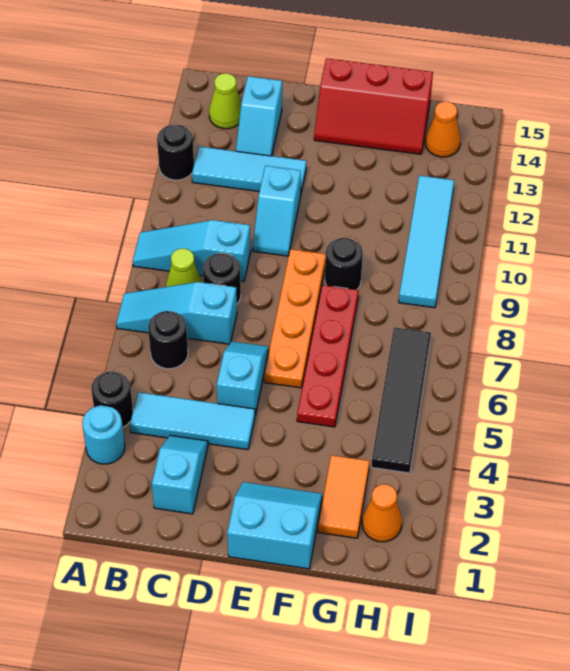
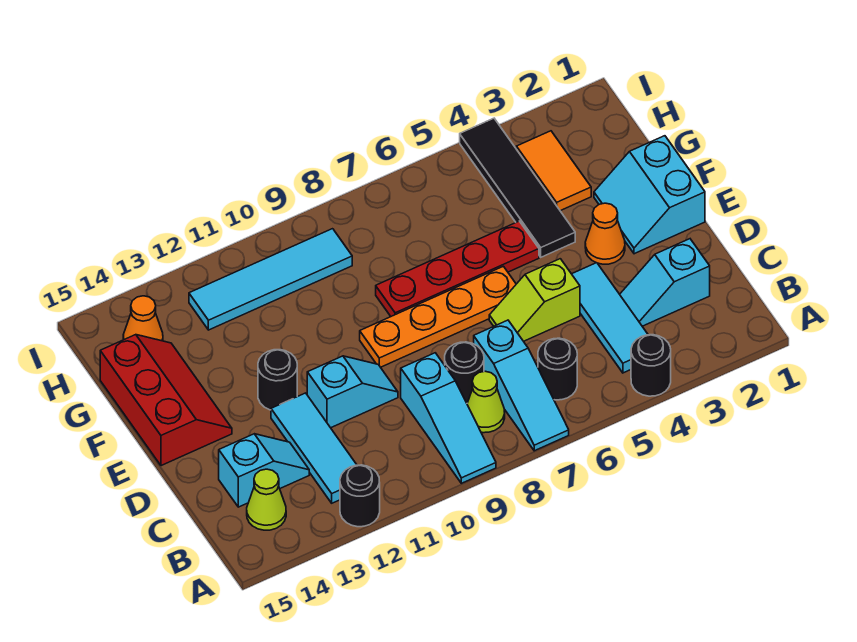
cyan 1x1 round brick [82,405,125,464] -> none
cyan 1x2 slope [217,341,269,415] -> lime 1x2 slope [489,259,580,341]
black 1x1 round brick [325,238,363,290] -> black 1x1 round brick moved to [258,350,297,410]
orange 1x2 tile [318,455,370,538] -> orange 1x2 tile turned to [516,131,591,211]
orange 1x1 cone [362,484,402,542] -> orange 1x1 cone moved to [585,203,625,264]
black 1x4 tile [371,327,431,473] -> black 1x4 tile turned to [460,118,575,257]

